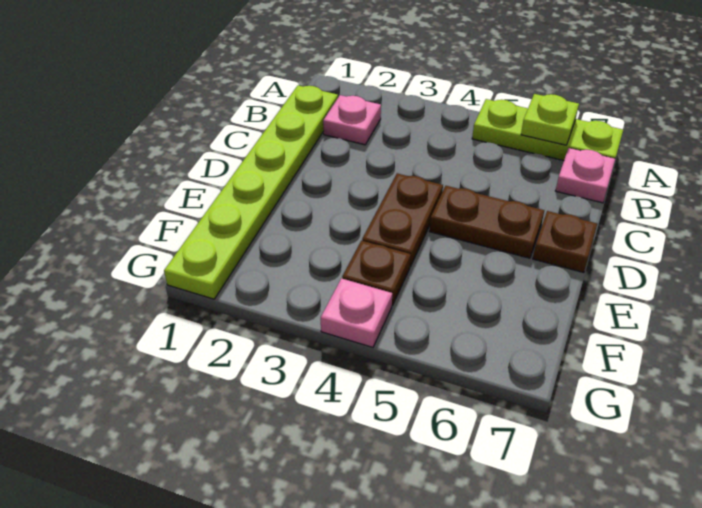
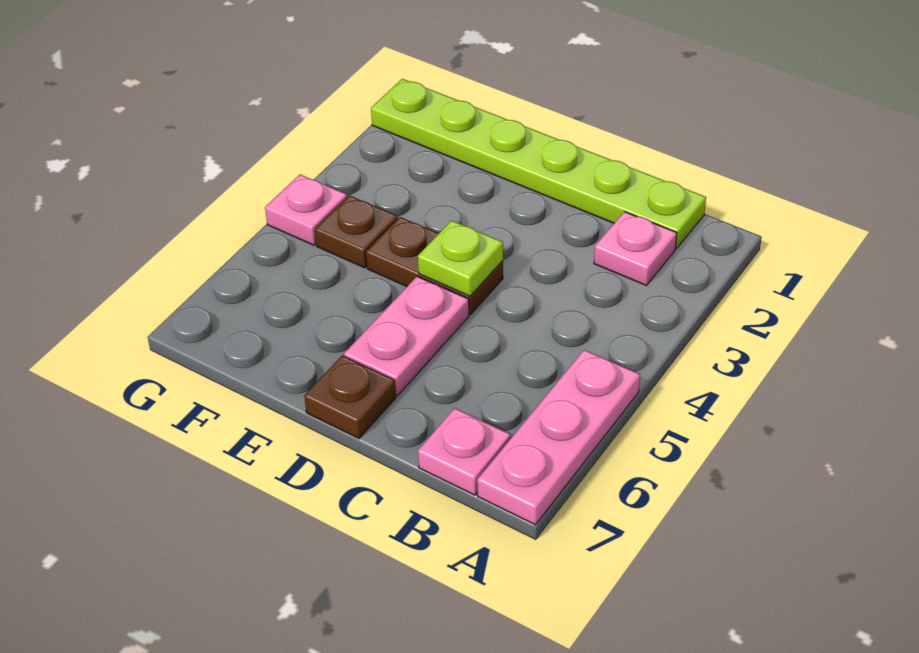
lime 1x3 plate [472,99,623,160] -> pink 1x3 plate [477,350,640,525]
lime 1x1 plate [521,94,579,145] -> lime 1x1 plate moved to [418,220,503,296]
brown 1x2 plate [430,186,544,258] -> pink 1x2 plate [344,276,469,396]

